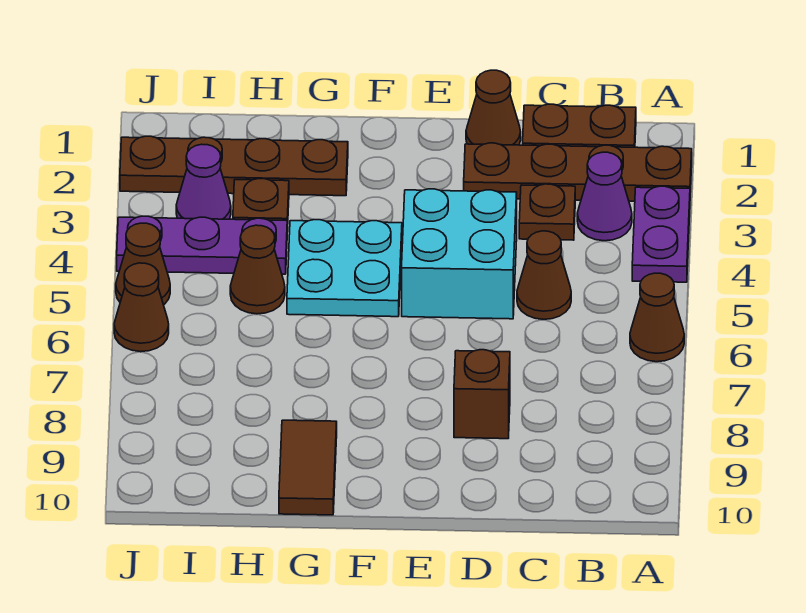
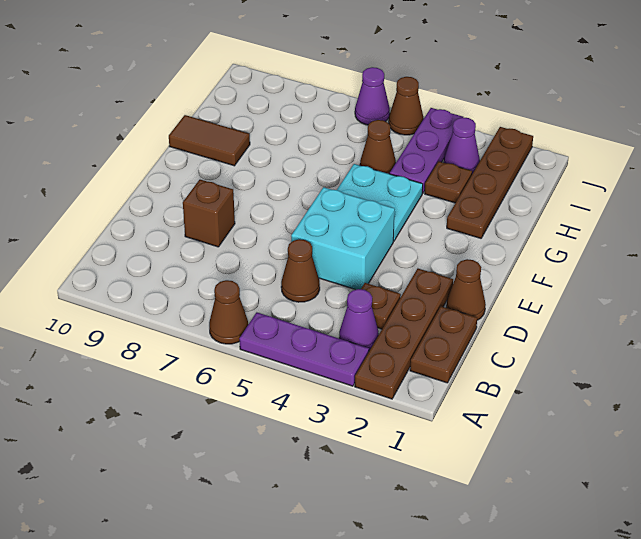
purple 1x2 plate [632,186,690,282] -> purple 1x3 plate [239,312,369,386]
brown 1x1 cone [114,263,169,352] -> purple 1x1 cone [355,67,390,125]

